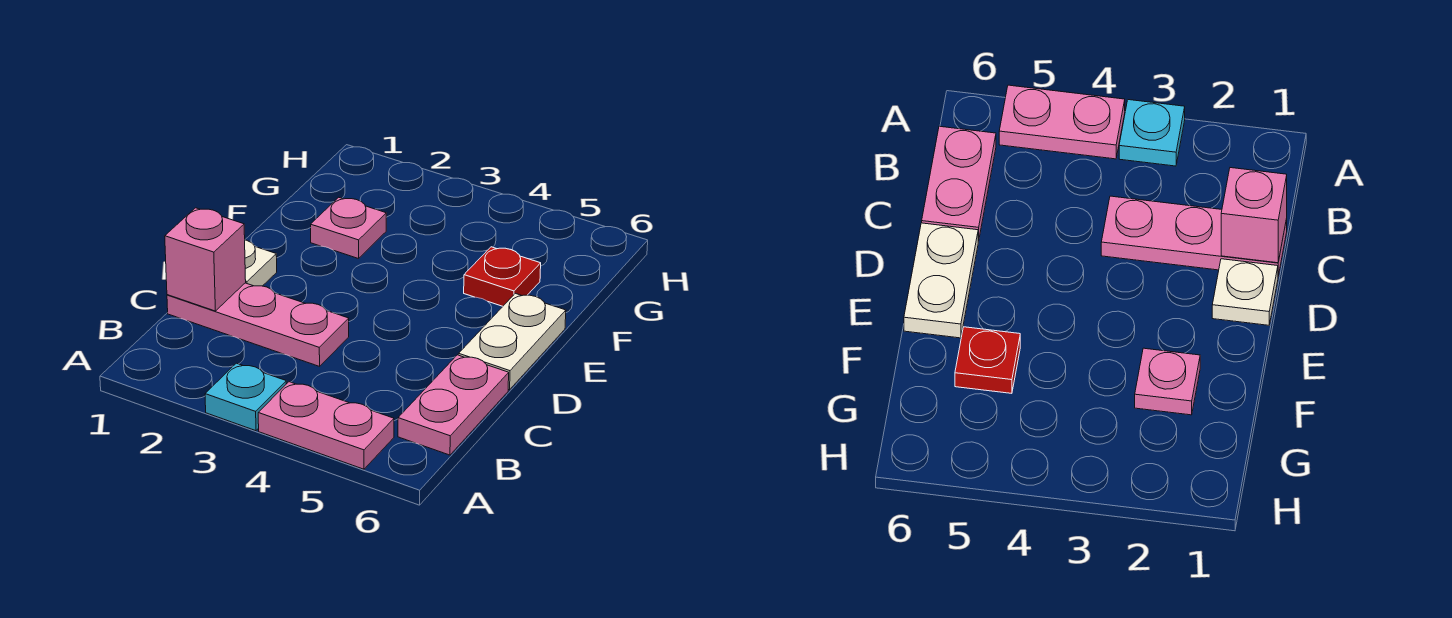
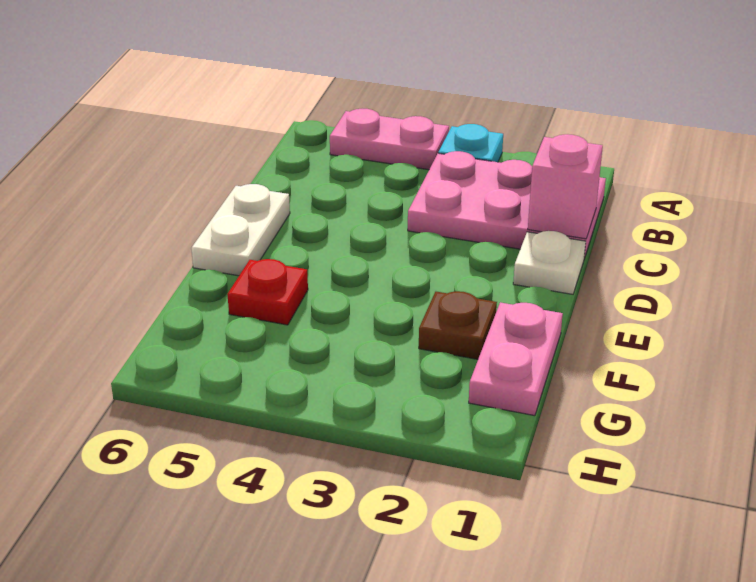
pink 1x2 plate [398,355,509,455] -> pink 1x2 plate moved to [469,302,563,416]
pink 1x3 plate [167,283,349,366] -> pink 2x3 plate [408,151,606,258]
pink 1x1 plate [311,197,386,259] -> brown 1x1 plate [419,291,497,359]

